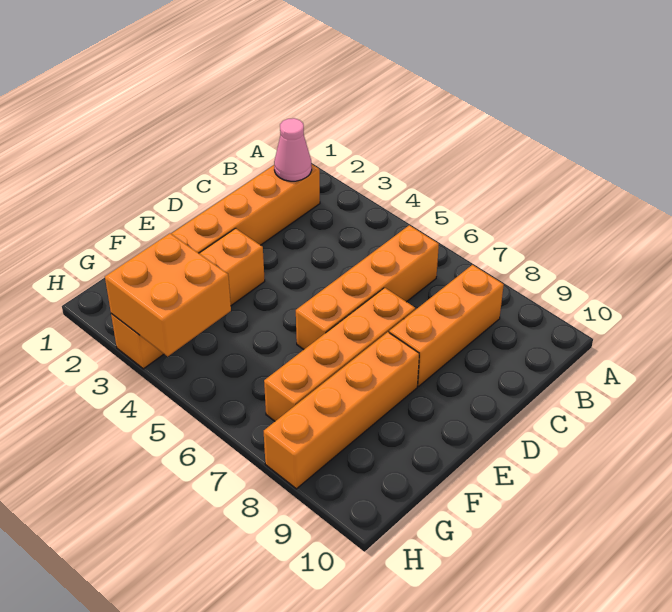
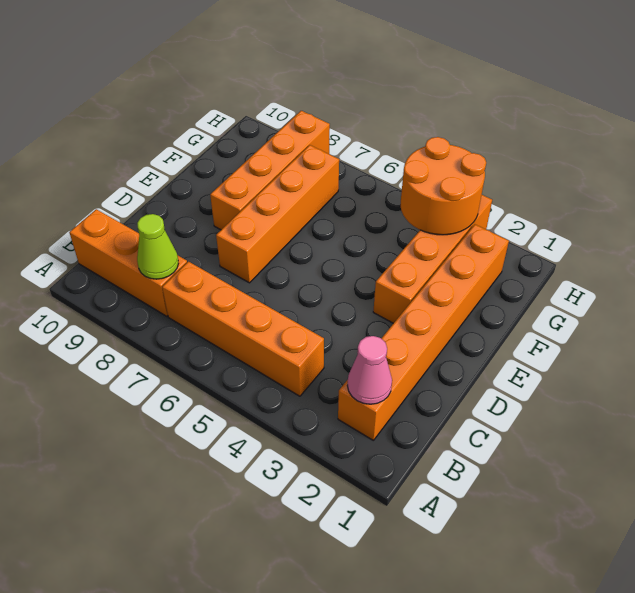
orange 1x4 brick [296,225,439,350] -> orange 1x4 brick turned to [162,262,324,396]
orange 1x3 brick [389,265,504,386] -> orange 1x3 brick turned to [69,209,187,316]
none -> lime 1x1 cone [137,214,178,279]
orange 2x2 brick [105,233,231,356] -> orange 2x2 round brick [401,137,486,235]

